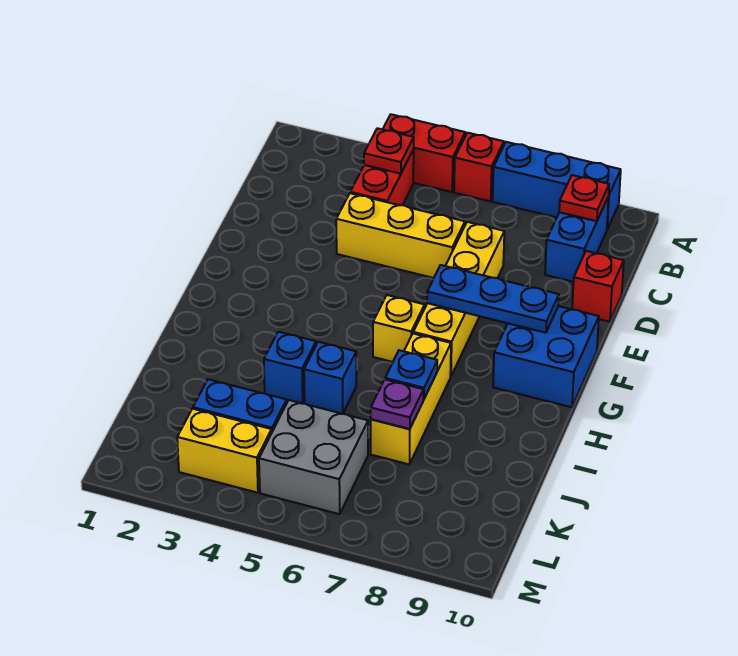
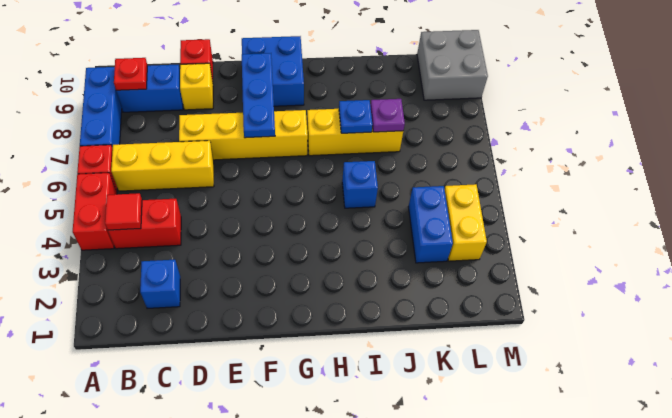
red 1x1 plate [364,128,414,174] -> red 1x1 tile [105,193,142,230]
yellow 1x3 brick [336,193,465,278] -> yellow 1x3 brick turned to [111,141,214,191]
yellow 1x1 brick [373,295,425,362] -> yellow 1x1 brick moved to [180,63,213,110]
blue 1x1 brick [264,332,316,403] -> blue 1x1 brick moved to [140,260,180,309]
grey 2x2 brick [259,400,368,514] -> grey 2x2 brick moved to [417,30,488,100]

